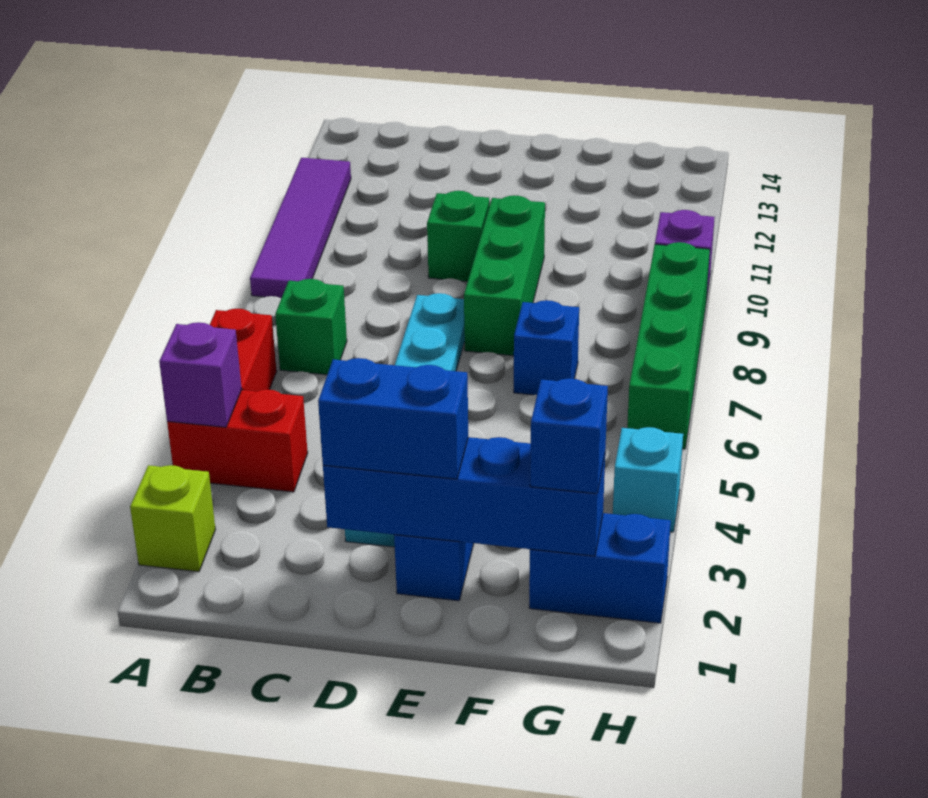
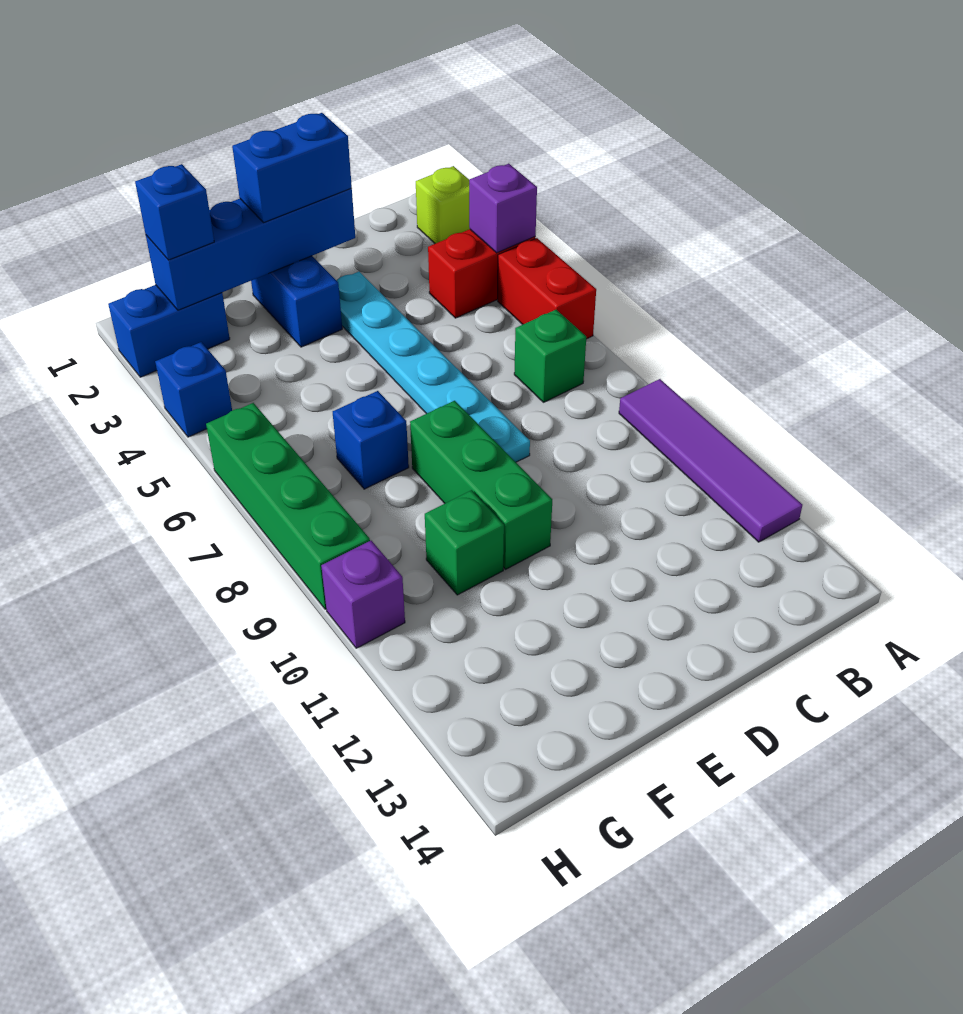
green 1x1 brick [427,191,489,282] -> green 1x1 brick moved to [425,490,504,595]
cyan 1x1 brick [613,427,683,532] -> blue 1x1 brick [155,342,232,437]

